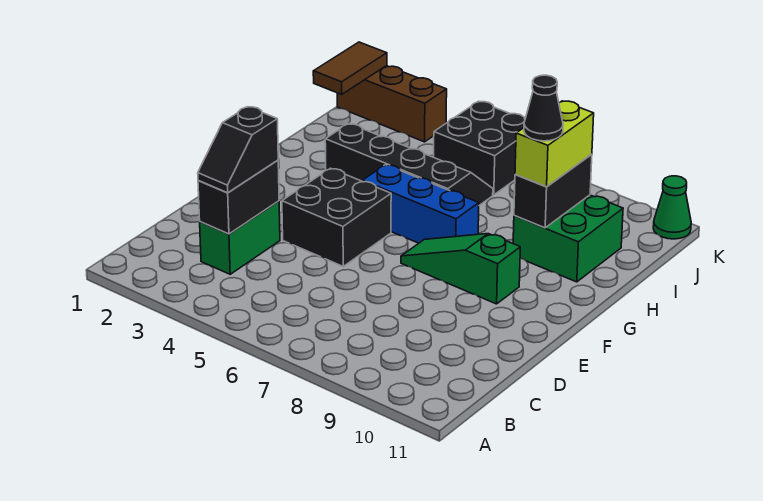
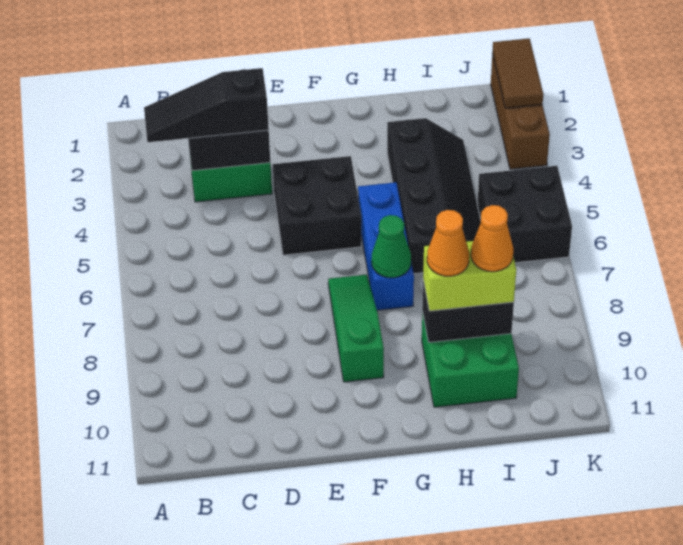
black 1x2 slope [198,107,278,193] -> black 1x3 slope [144,68,269,142]
black 1x1 cone [524,75,563,141] -> orange 1x1 cone [427,210,469,276]
none -> orange 1x1 cone [471,205,513,272]
brown 1x2 tile [313,42,387,94] -> brown 1x2 tile turned to [492,38,543,108]
green 1x1 cone [653,176,691,239] -> green 1x1 cone moved to [371,215,411,278]

